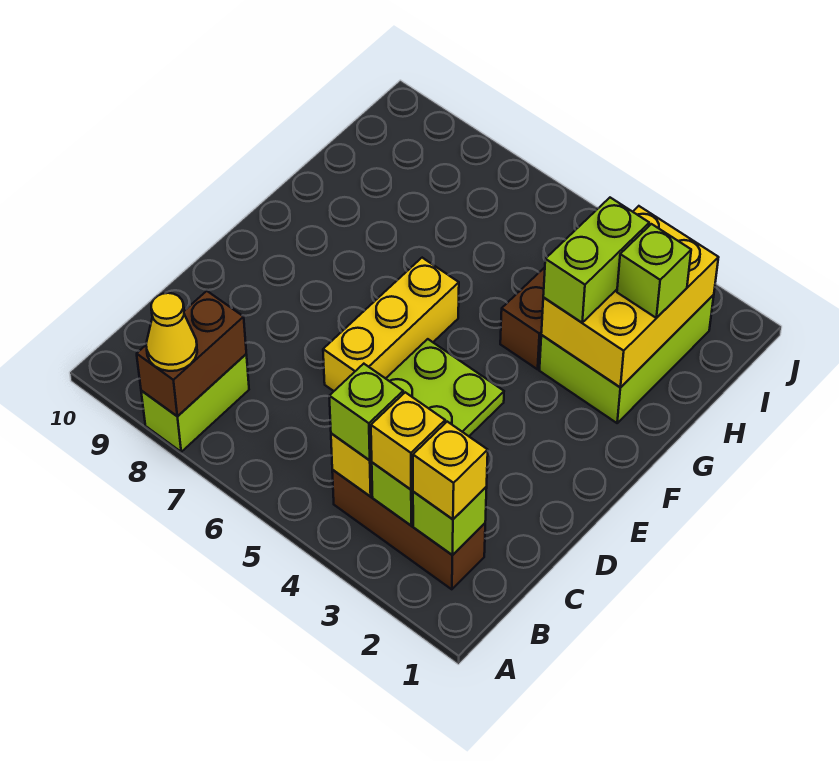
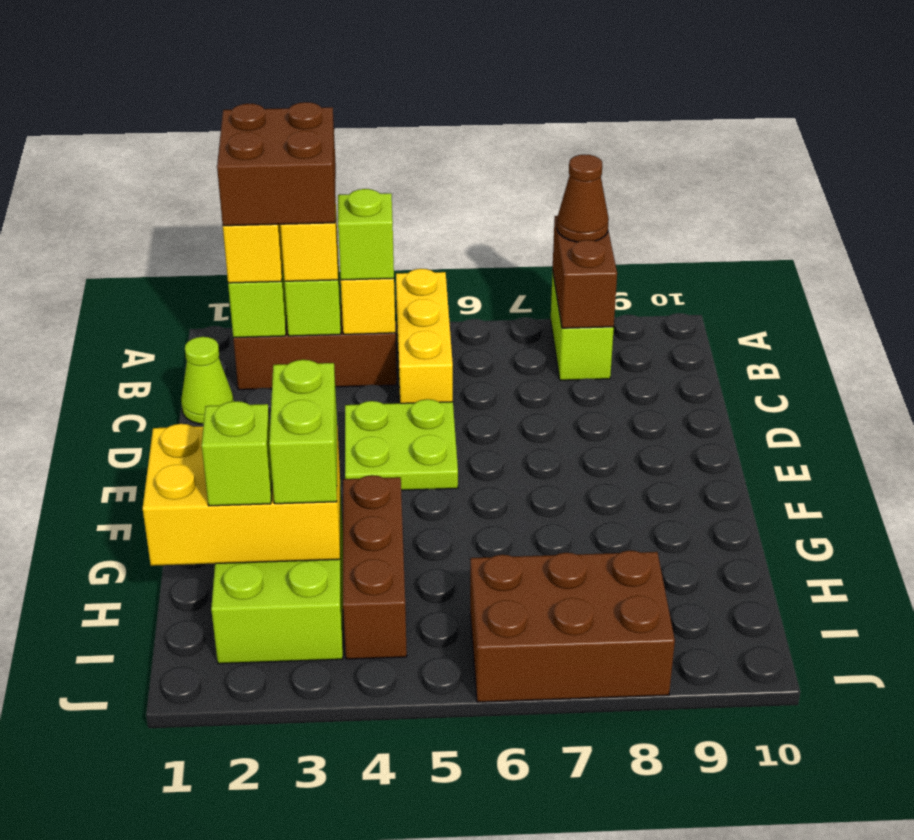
none -> brown 2x2 brick [217,102,336,226]
yellow 1x1 cone [146,293,197,371] -> brown 1x1 cone [557,154,609,242]
none -> lime 1x1 cone [181,337,234,424]
yellow 1x3 brick [323,258,459,391] -> yellow 1x3 brick moved to [396,269,453,403]
yellow 2x3 brick [541,206,719,388] -> yellow 2x3 brick turned to [143,424,340,566]
none -> brown 2x3 brick [470,550,675,702]

